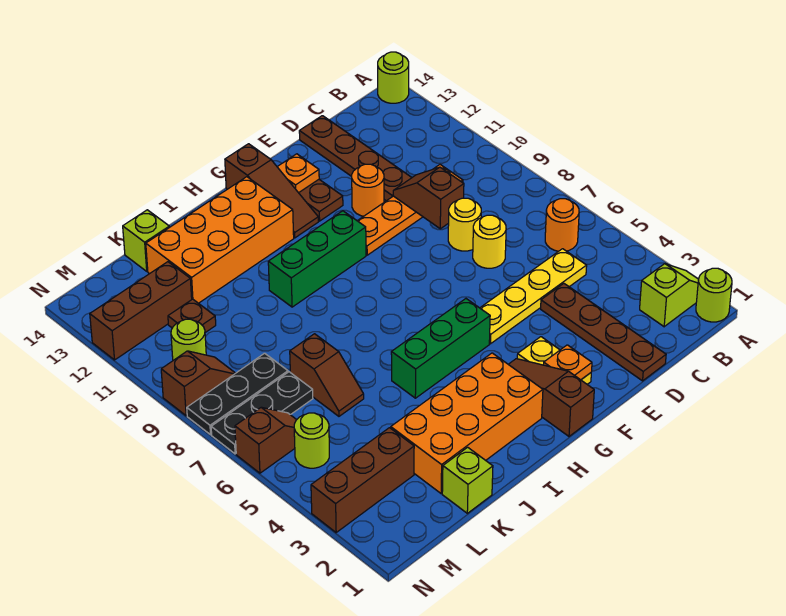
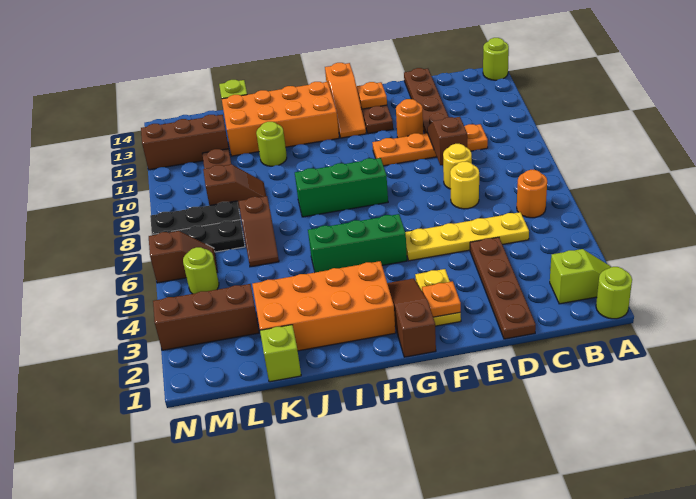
green 1x3 brick [268,211,366,307] -> green 1x3 brick moved to [295,158,388,217]
brown 1x3 slope [225,144,318,238] -> orange 1x3 slope [325,63,366,138]
brown 1x2 slope [161,351,235,416] -> brown 1x2 slope moved to [203,164,266,209]
lime 1x1 round brick [171,319,206,360] -> lime 1x1 round brick moved to [256,122,287,166]

